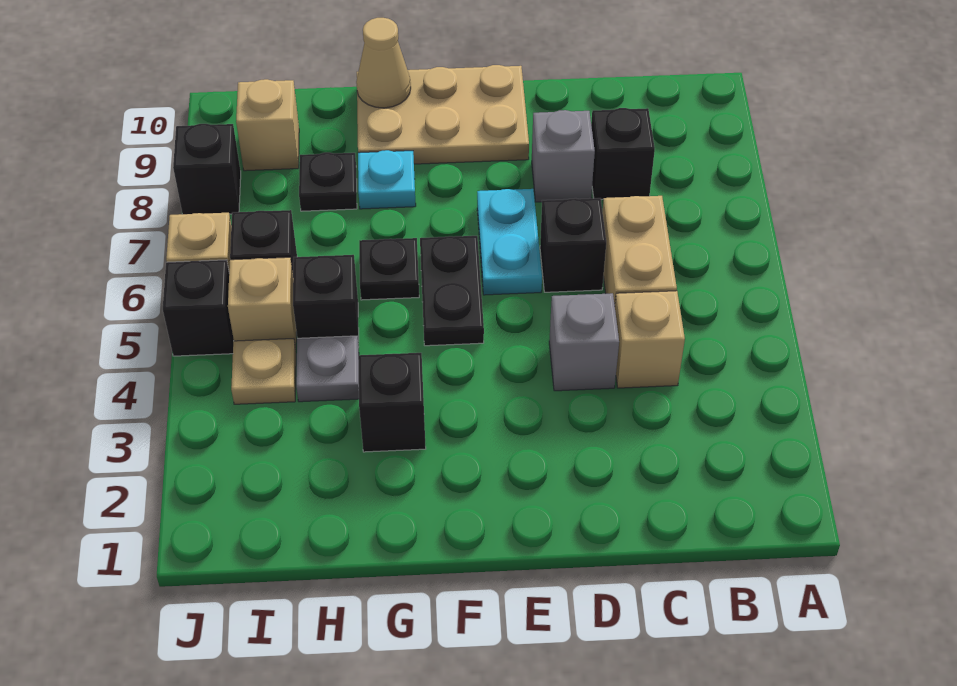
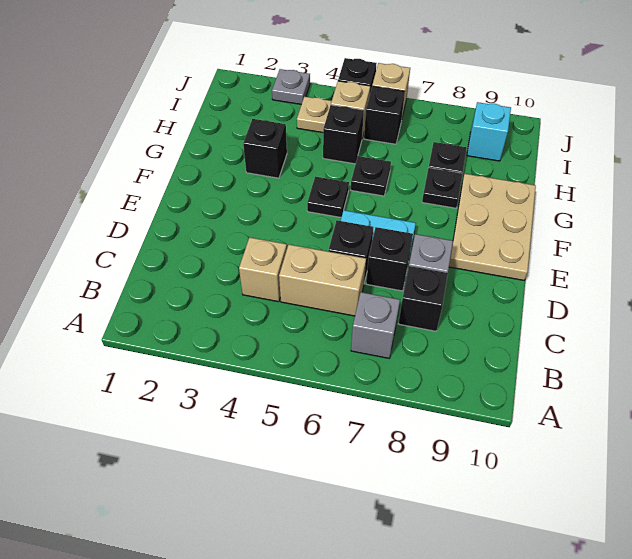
grey 1x1 brick [549,293,619,391] -> grey 1x1 brick moved to [351,292,400,358]
black 1x2 plate [420,236,484,346] -> black 1x1 plate [307,177,349,217]
cyan 1x1 plate [358,150,416,209] -> black 1x1 plate [422,168,463,208]
tan 1x1 cone [356,18,411,108] -> none
grey 1x1 plate [296,336,359,402] -> grey 1x1 plate moved to [272,69,310,104]
tan 1x1 brick [236,79,299,171] -> cyan 1x1 brick [467,102,511,161]
black 1x1 brick [173,124,241,214] -> black 1x1 brick moved to [366,227,413,291]

